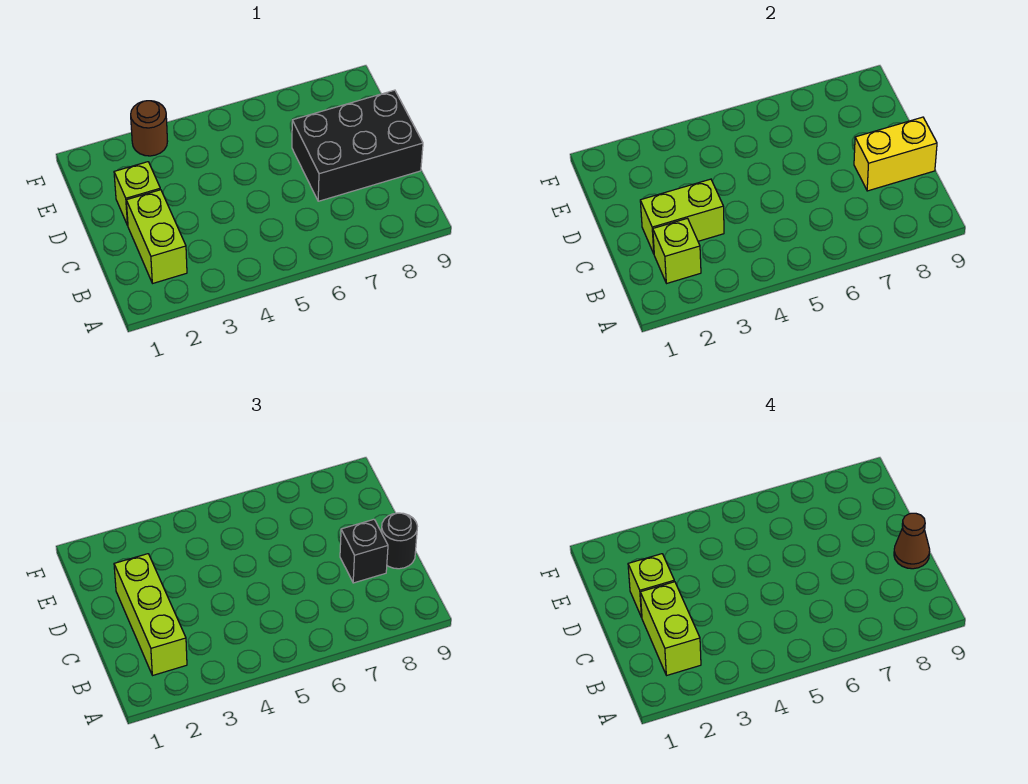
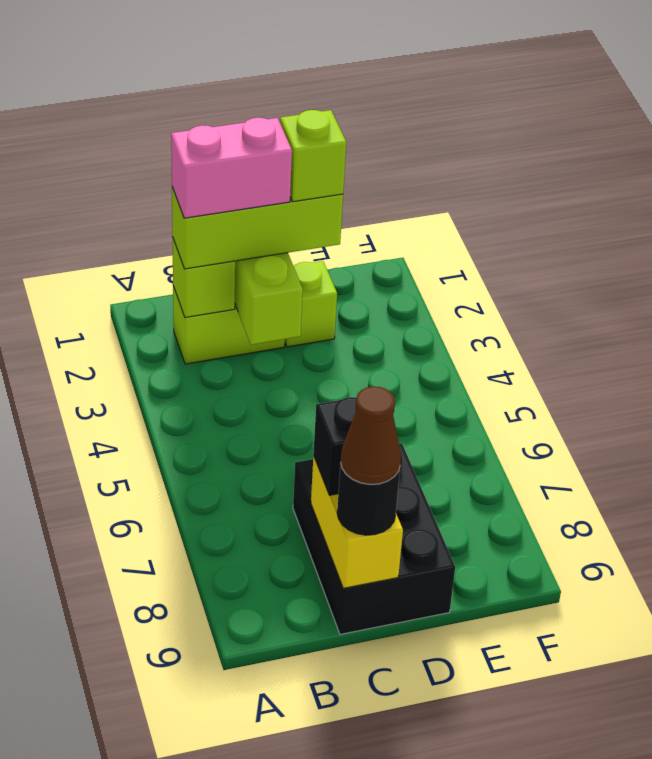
lime 1x2 brick [640,582,701,675] -> pink 1x2 brick [171,118,292,218]
brown 1x1 round brick [131,101,168,156] -> none

